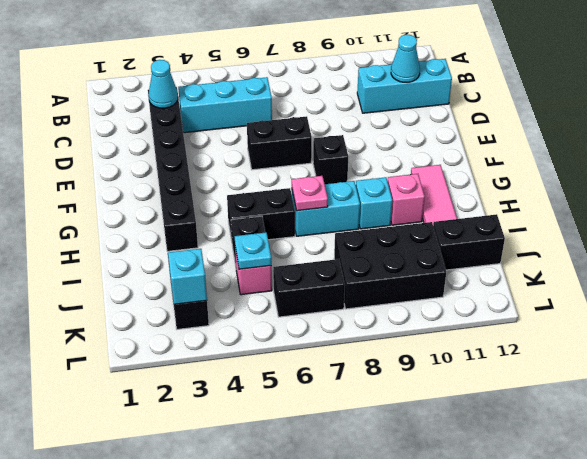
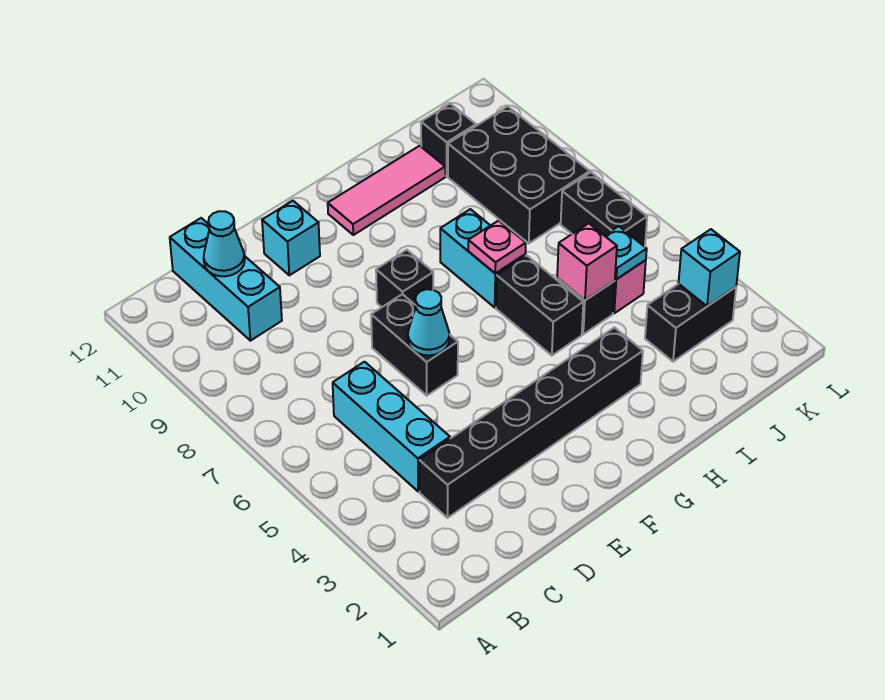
cyan 1x1 cone [148,60,178,108] -> cyan 1x1 cone moved to [408,289,449,355]
cyan 1x1 brick [356,177,392,229] -> cyan 1x1 brick moved to [262,201,320,275]
pink 1x1 brick [388,174,425,225] -> pink 1x1 brick moved to [557,223,617,300]
black 1x2 brick [433,214,505,270] -> black 1x1 brick [421,104,476,176]

